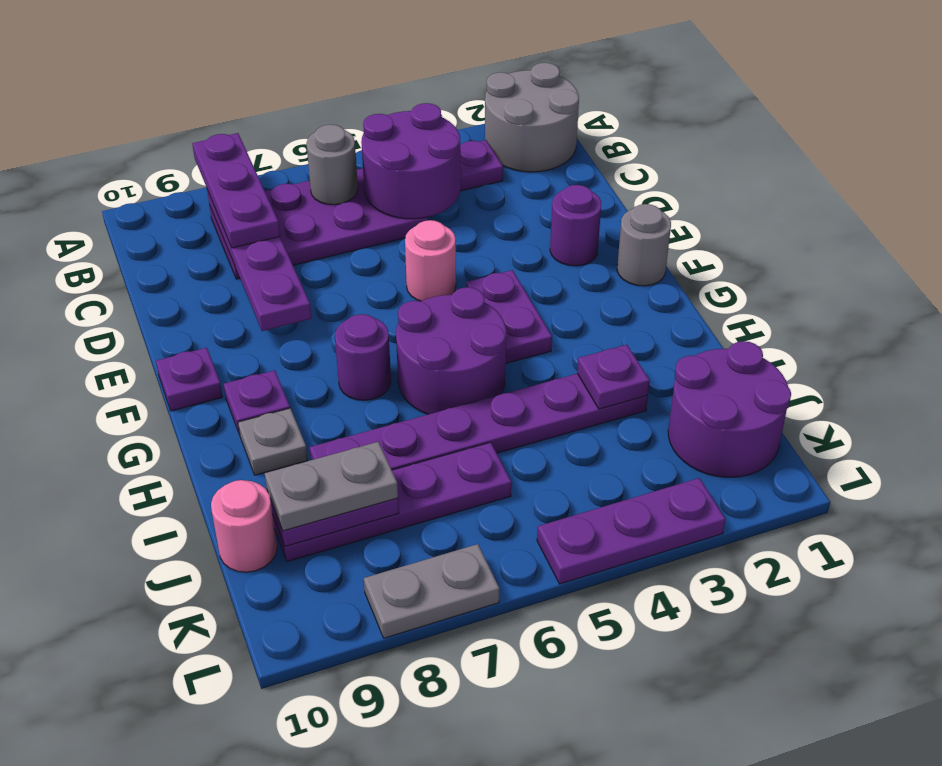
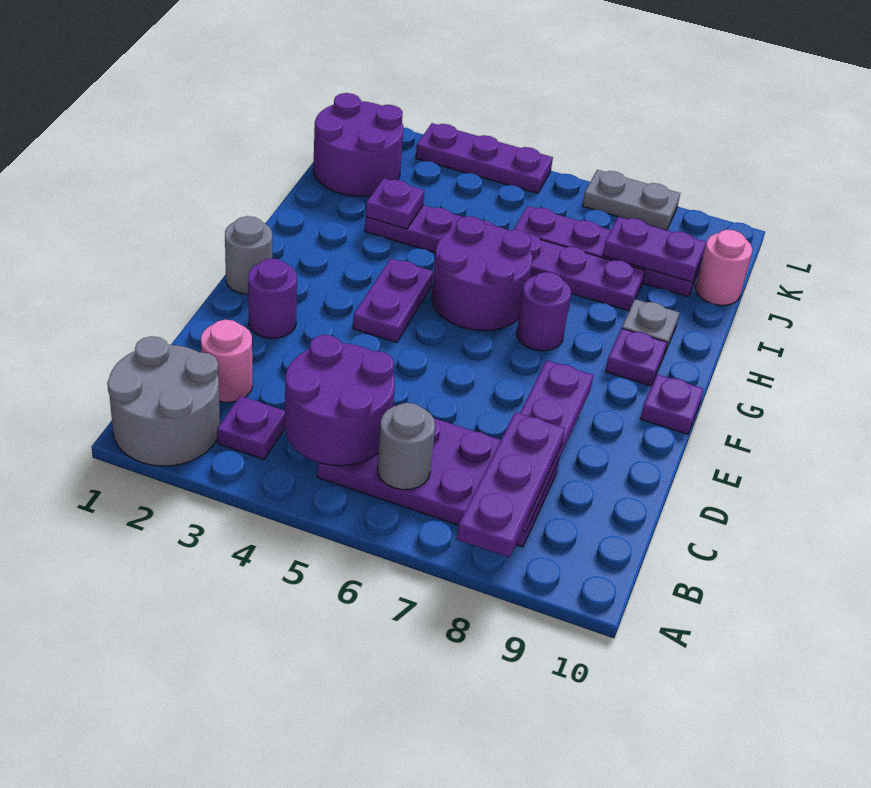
pink 1x1 round brick [405,220,456,301] -> pink 1x1 round brick moved to [201,320,252,402]
grey 1x2 plate [265,442,398,531] -> none

